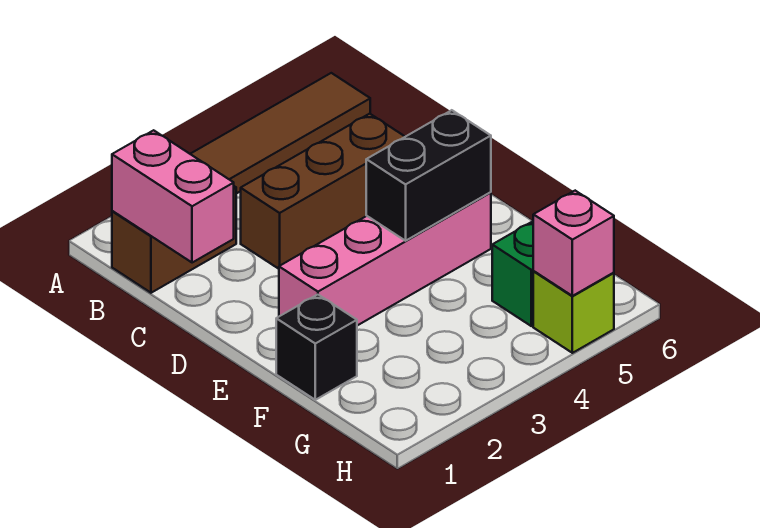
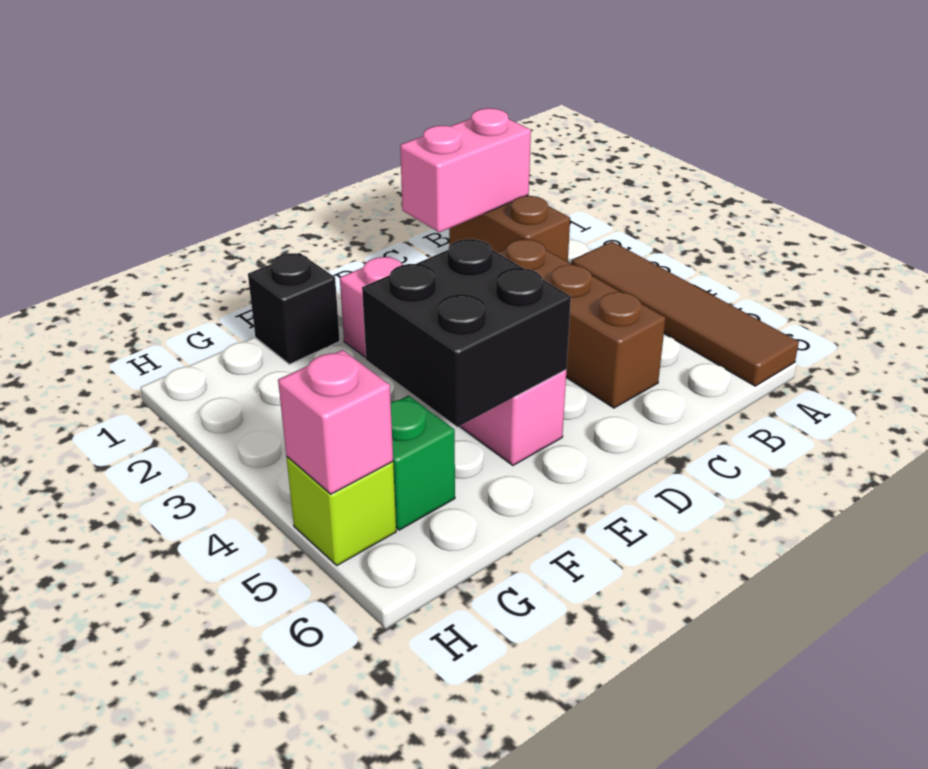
black 1x2 brick [366,110,491,241] -> black 2x2 brick [362,239,571,427]

